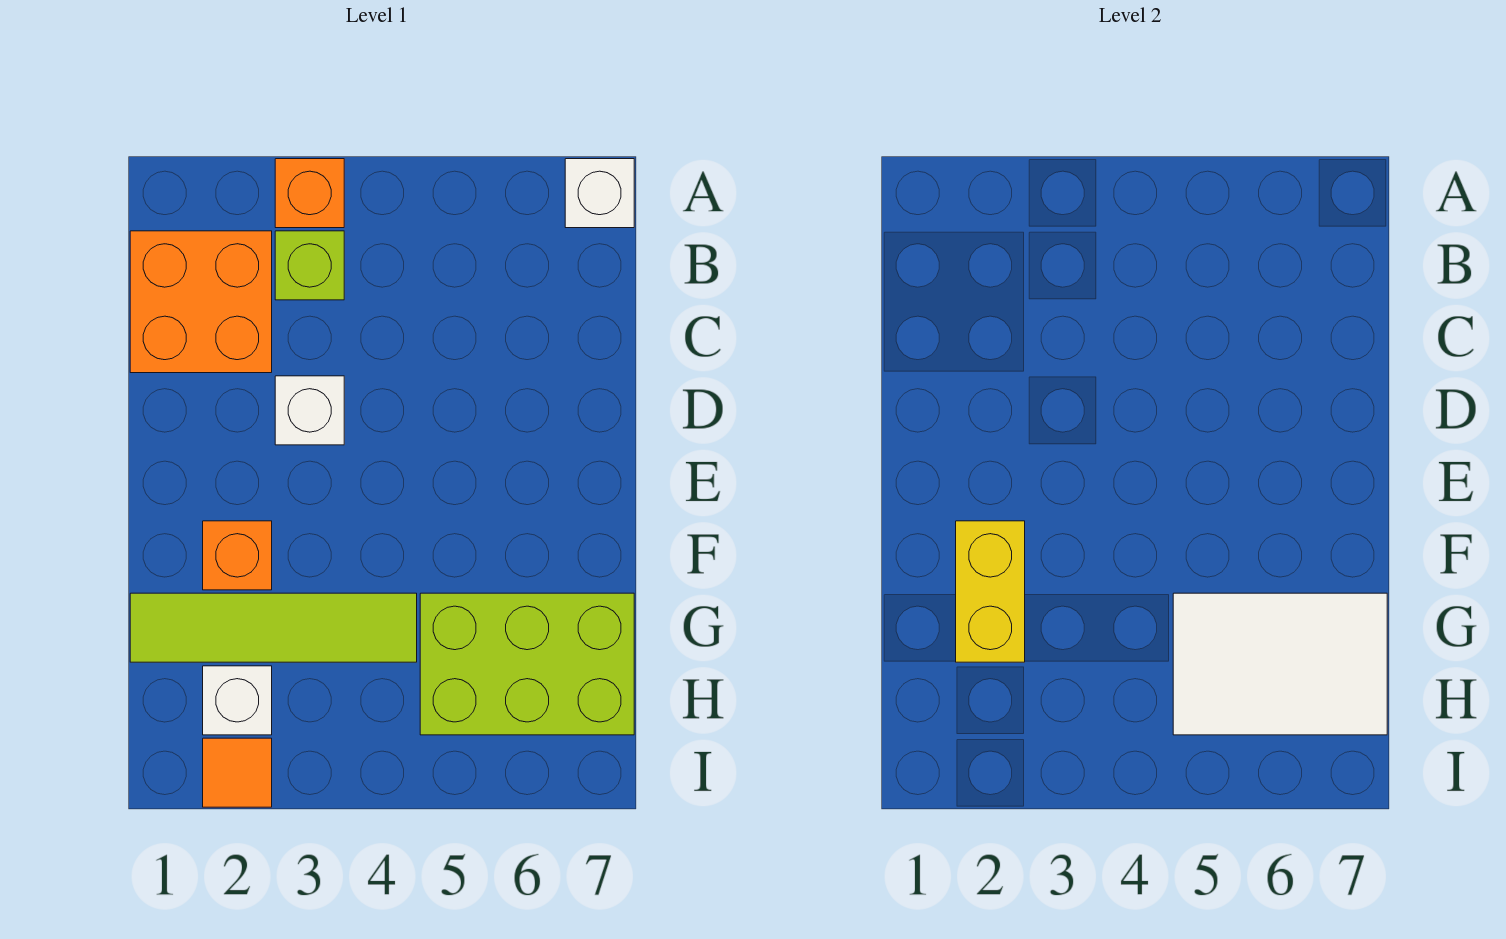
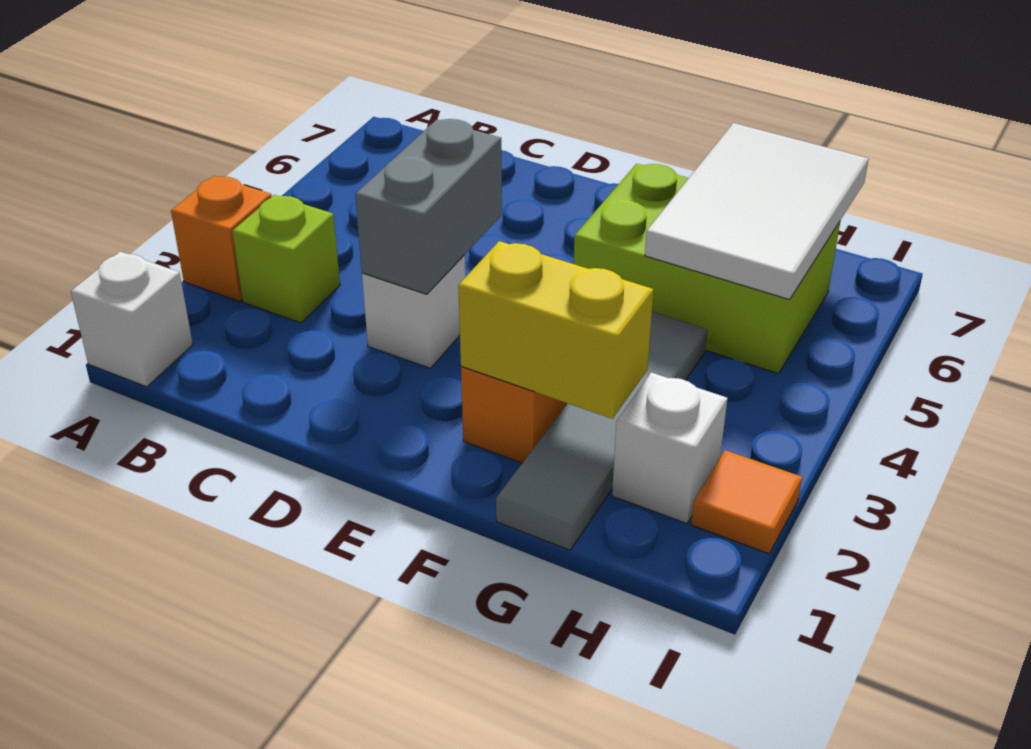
white 1x1 brick [565,159,634,228] -> white 1x1 brick moved to [71,252,193,387]
orange 2x2 brick [130,231,272,373] -> none
none -> grey 1x2 brick [355,119,502,294]
lime 1x4 tile [130,593,417,662] -> grey 1x4 tile [496,312,707,550]
lime 2x3 brick [420,593,634,735] -> lime 2x3 brick turned to [574,164,840,374]

